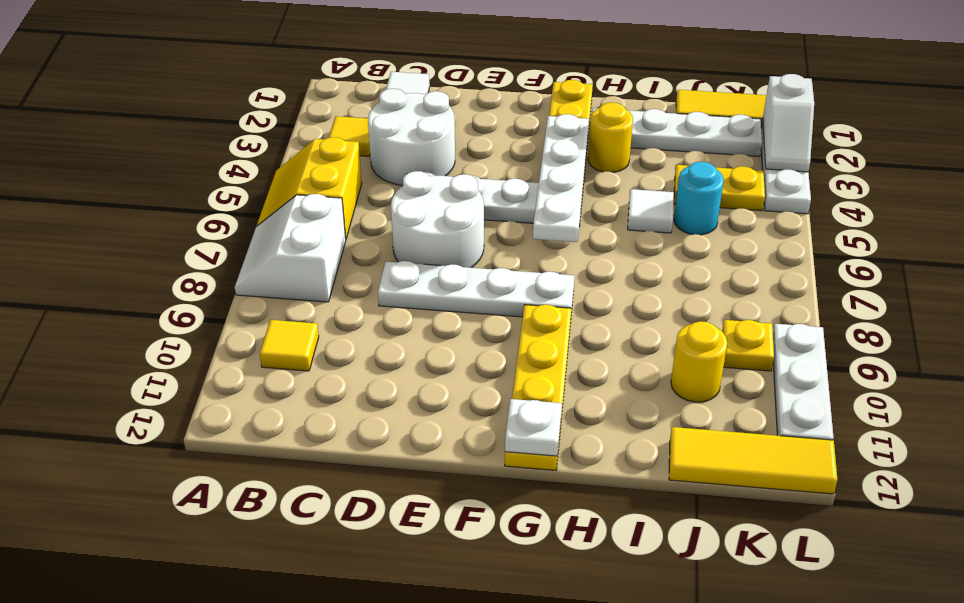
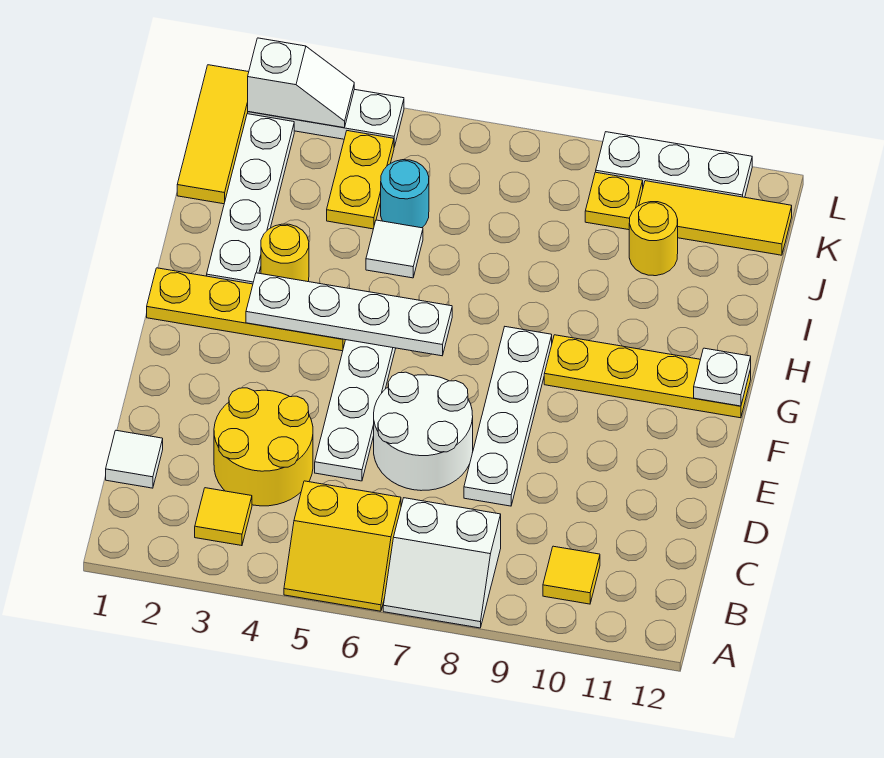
white 2x2 round brick [368,89,455,186] -> yellow 2x2 round brick [214,388,313,506]
yellow 1x3 tile [669,427,838,494] -> yellow 1x3 tile turned to [639,181,792,255]

